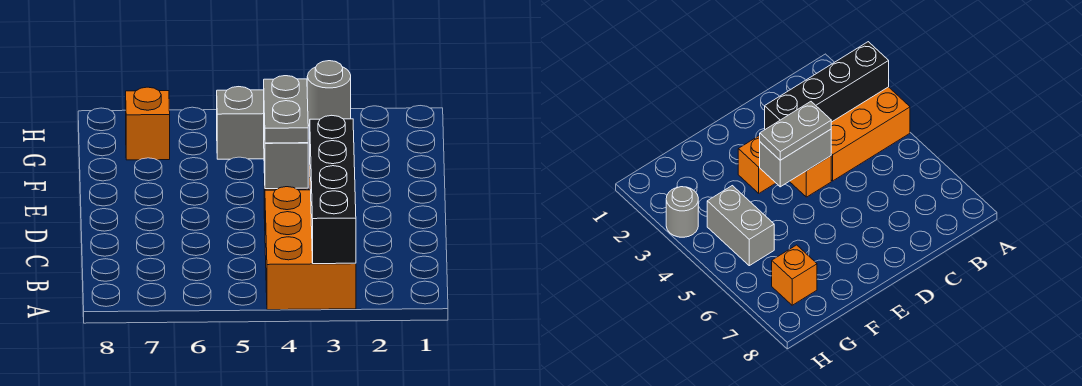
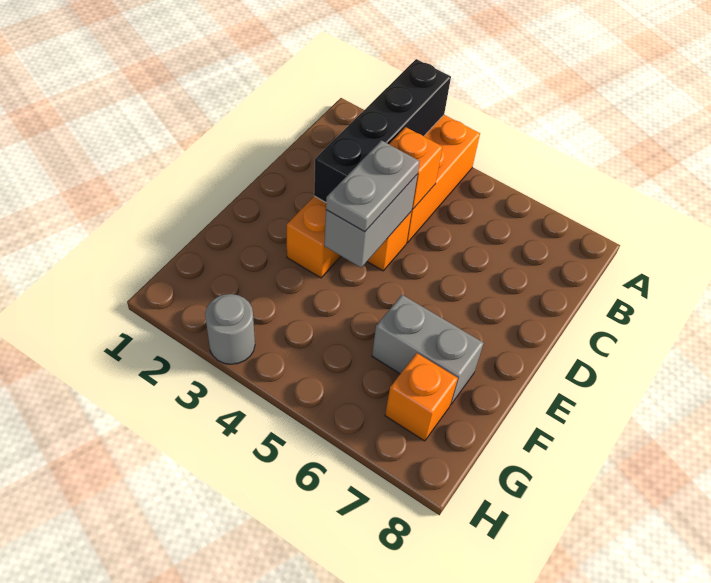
none -> orange 1x1 brick [389,127,442,209]
grey 1x2 brick [217,87,264,159] -> grey 1x2 brick moved to [372,295,483,405]

